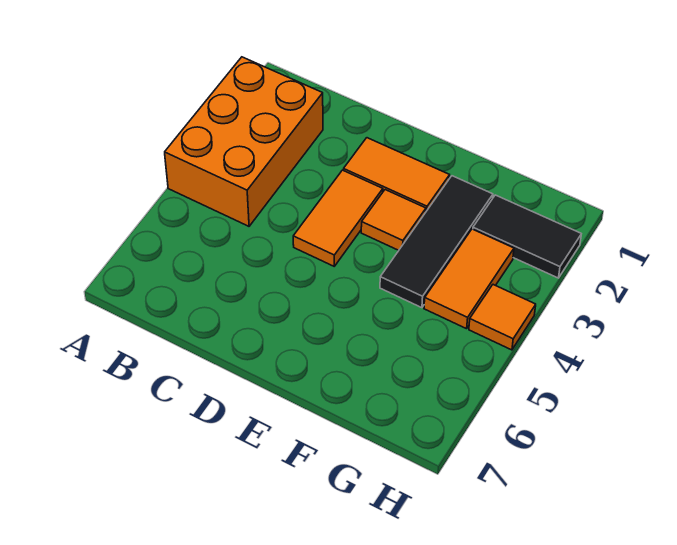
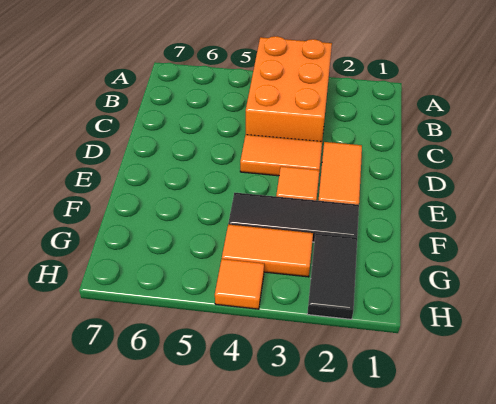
orange 2x3 brick [165,57,323,226] -> orange 2x3 brick turned to [246,36,332,142]

